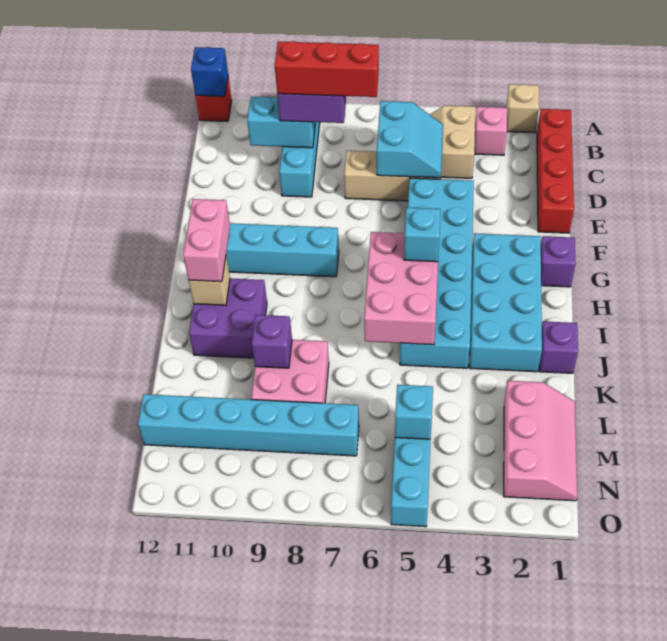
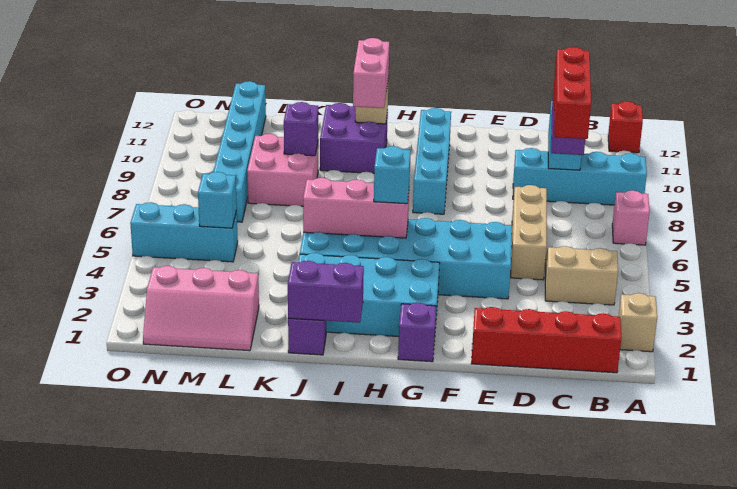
blue 1x1 brick [191,47,228,96] -> none
pink 1x1 brick [474,107,507,155] -> pink 1x1 brick moved to [612,191,650,245]
cyan 2x2 slope [377,101,443,178] -> none
pink 2x3 brick [364,232,438,345] -> pink 1x3 brick [303,178,409,238]
pink 1x2 brick [183,199,230,282] -> pink 1x2 brick turned to [353,38,389,108]
none -> purple 1x2 brick [288,261,364,323]

